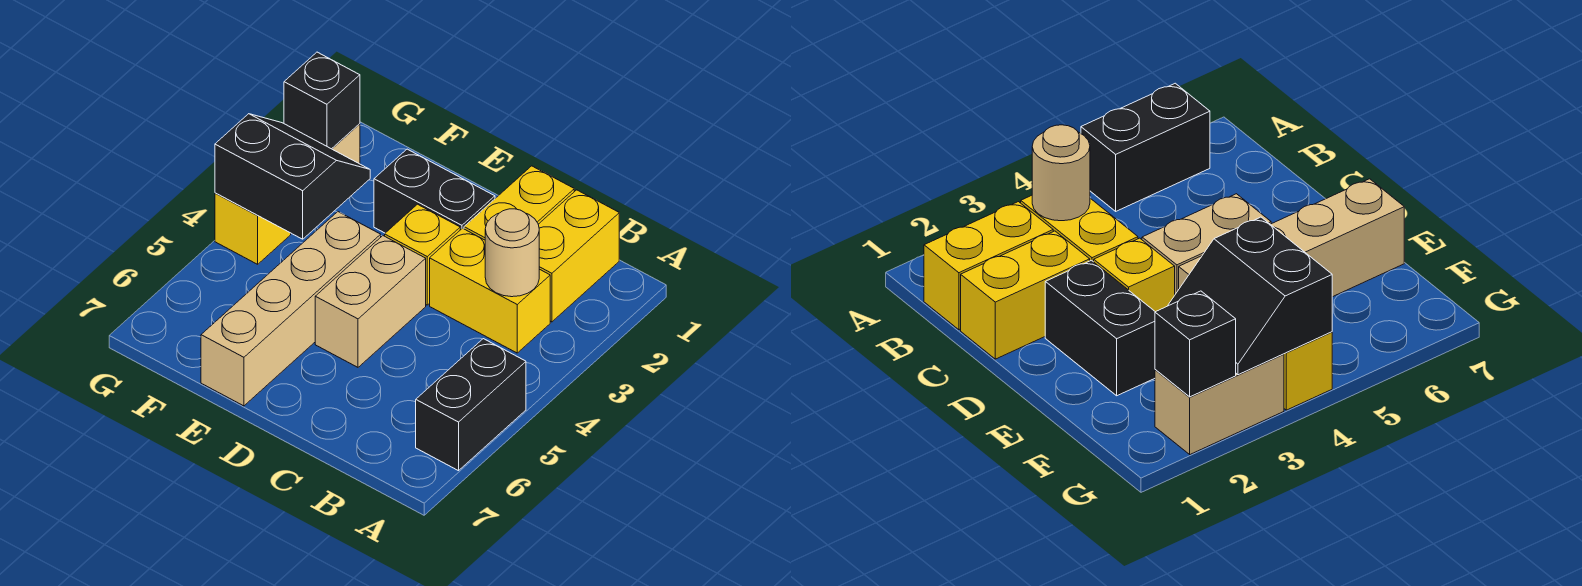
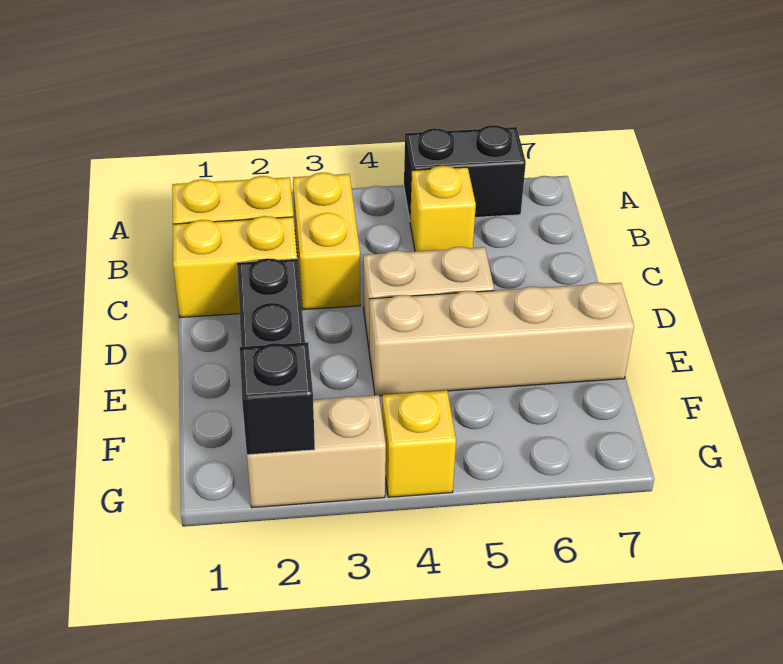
tan 1x1 round brick [485,209,539,297] -> none
yellow 1x1 brick [385,204,460,305] -> yellow 1x1 brick moved to [410,166,476,251]
black 2x2 slope [215,114,370,239] -> none

